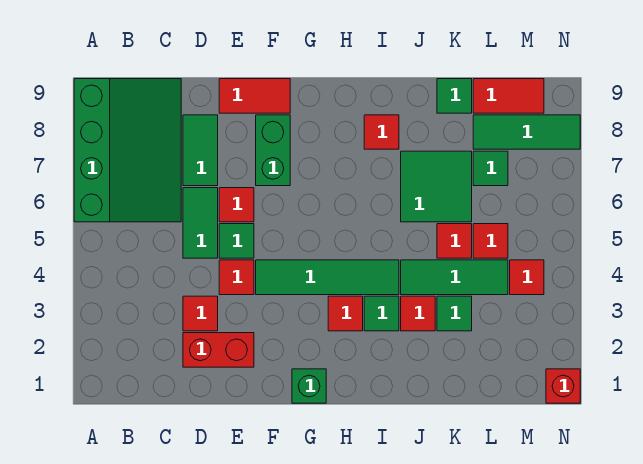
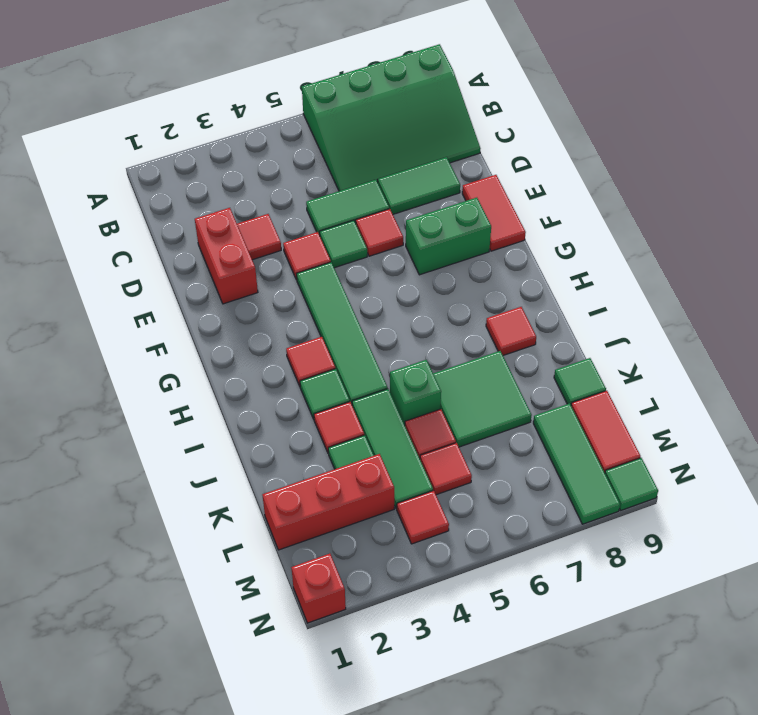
green 1x1 brick [292,369,326,403] -> green 1x1 brick moved to [390,360,441,425]
none -> red 1x3 brick [262,454,394,550]
green 1x1 tile [473,151,508,186] -> green 1x1 tile moved to [605,458,658,510]

